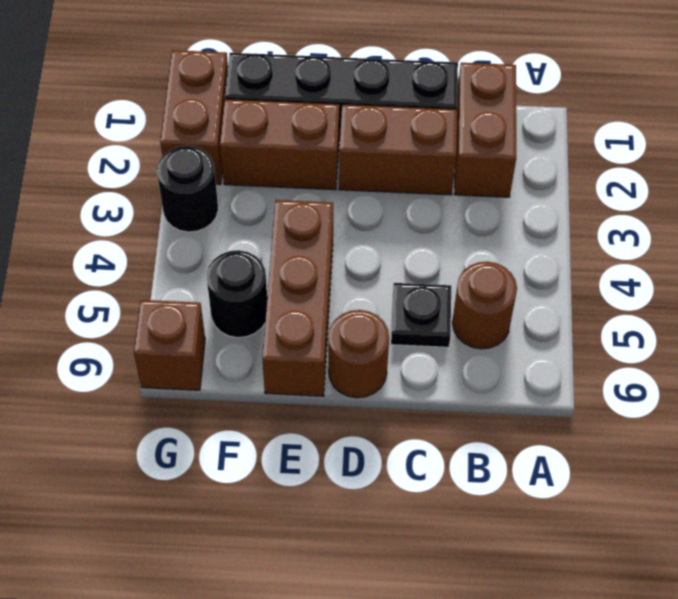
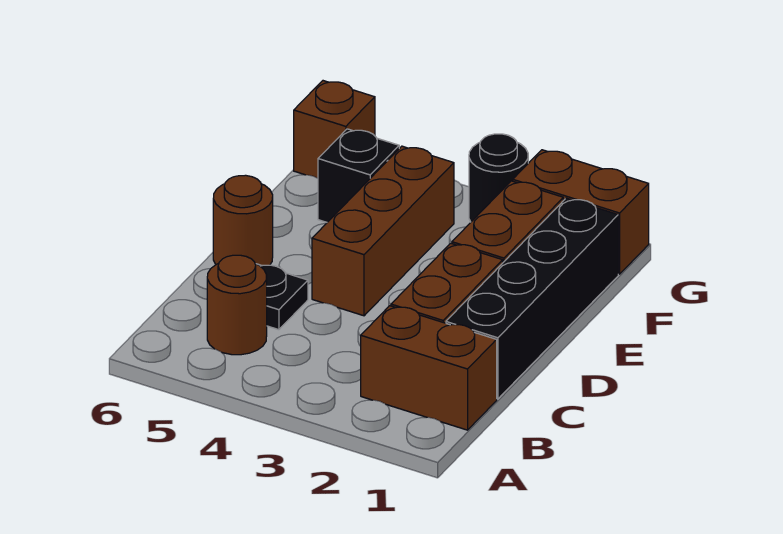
brown 1x3 brick [262,200,333,396] -> brown 1x3 brick turned to [312,146,454,316]
black 1x1 round brick [207,250,267,338] -> black 1x1 brick [318,129,399,222]

